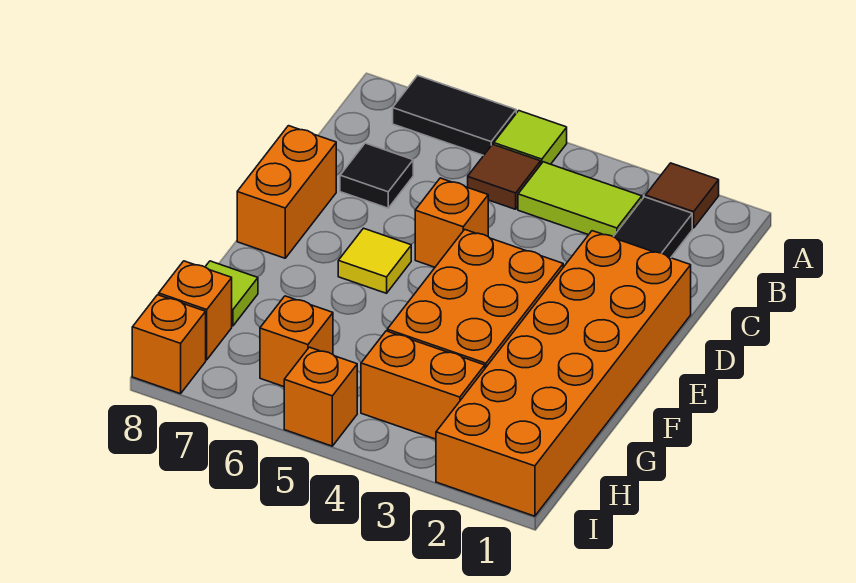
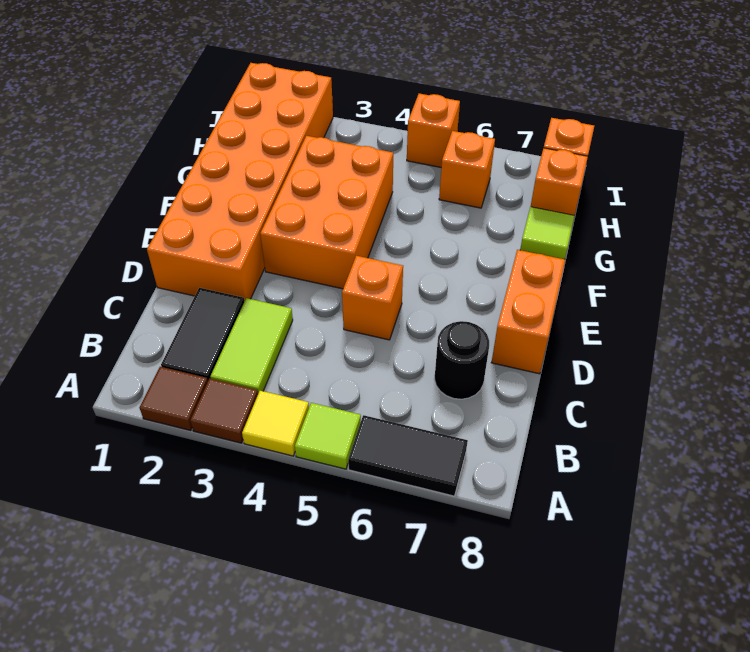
lime 1x2 tile [518,162,642,237] -> lime 1x2 tile turned to [210,298,293,393]
brown 1x1 tile [468,144,541,209] -> brown 1x1 tile moved to [190,378,258,443]
black 1x1 tile [340,143,413,208] -> black 1x1 round brick [434,321,489,399]
yellow 1x1 tile [338,228,411,293] -> yellow 1x1 tile moved to [242,391,309,456]
orange 1x2 brick [361,331,485,439] -> none

